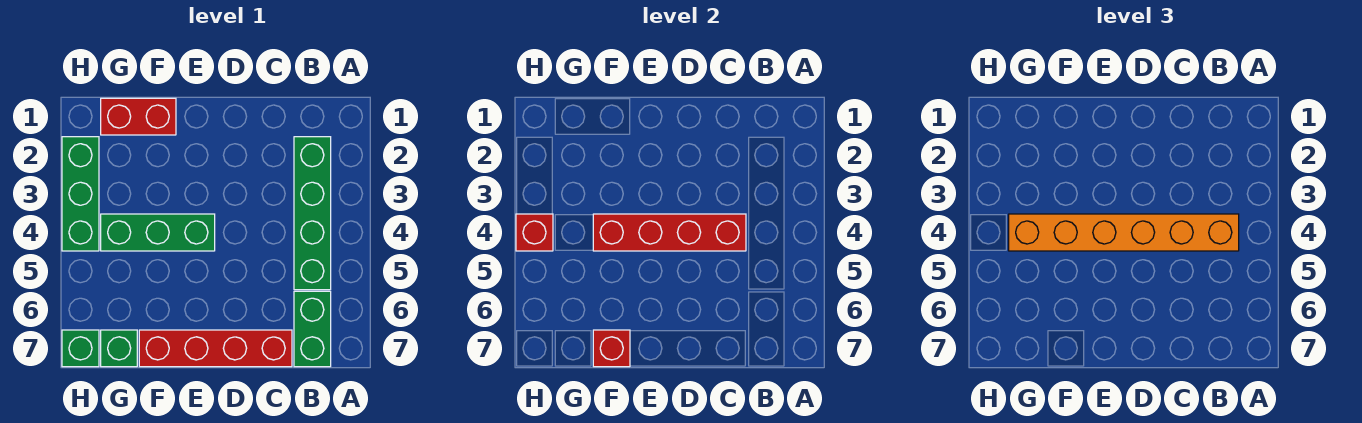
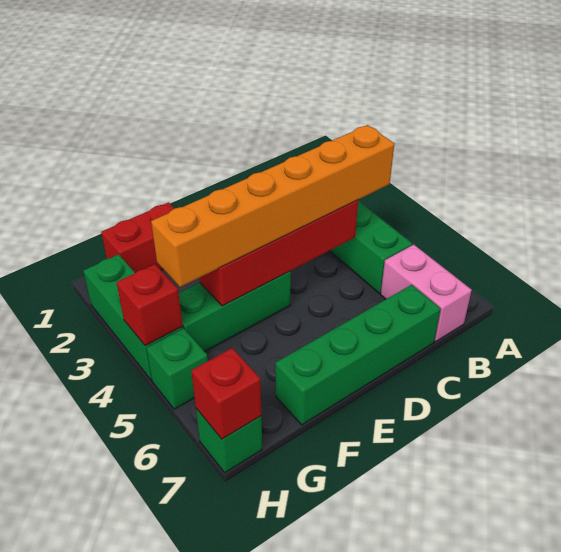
green 1x2 brick [294,291,331,367] -> pink 1x2 brick [381,245,472,342]
red 1x4 brick [139,330,292,367] -> green 1x4 brick [275,285,441,425]
red 1x1 brick [593,330,630,367] -> red 1x1 brick moved to [191,348,261,439]
green 1x1 brick [101,330,137,367] -> green 1x1 brick moved to [146,328,208,409]

